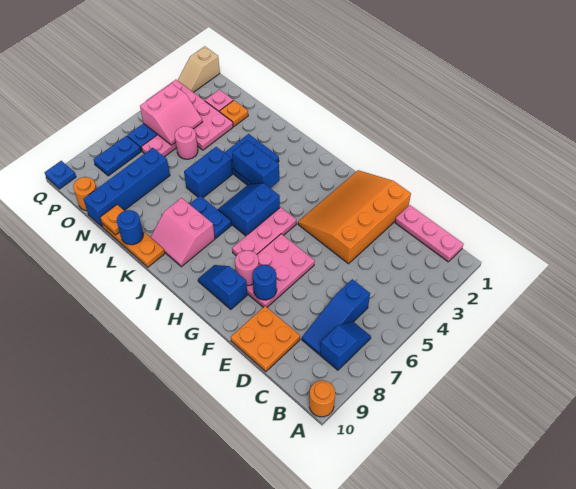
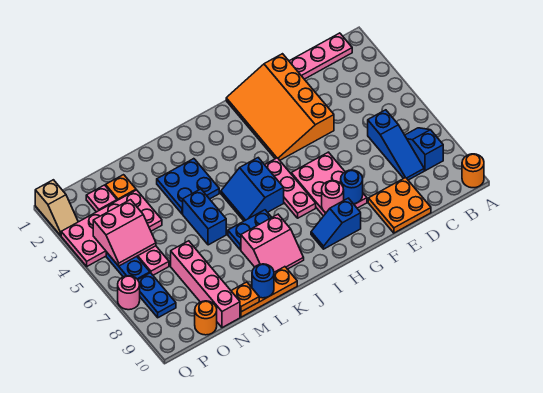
blue 1x2 brick [232,140,279,188] -> none
pink 1x1 round brick [175,126,198,159] -> pink 1x1 round brick moved to [118,276,140,310]
blue 1x4 brick [83,148,170,227] -> pink 1x4 brick [171,241,240,328]
pink 2x2 slope [140,83,202,145] -> pink 2x2 slope turned to [93,200,156,266]
blue 1x1 plate [45,161,76,189] -> none

